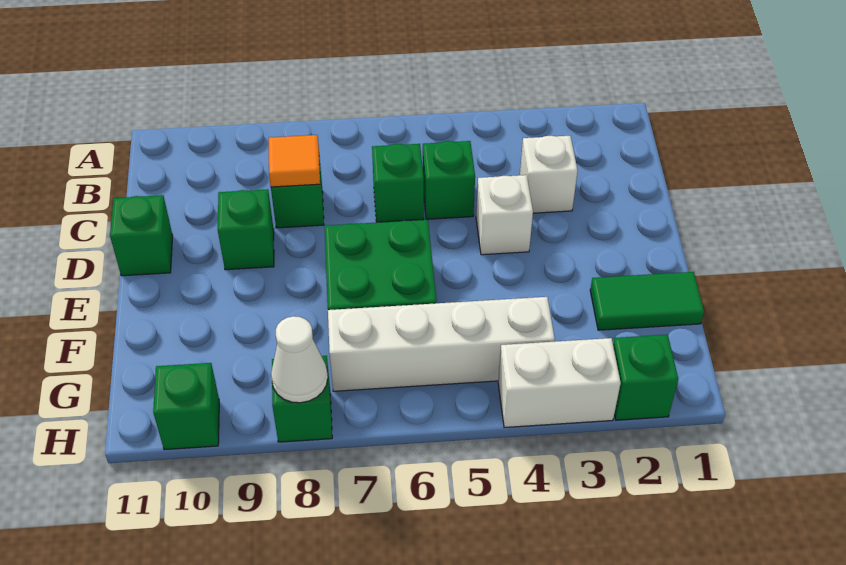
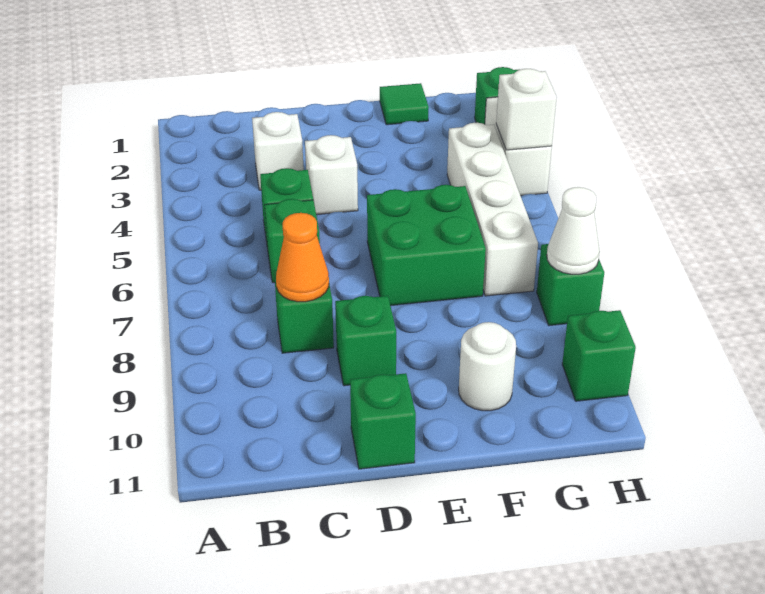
orange 1x1 tile [269,135,320,187] -> orange 1x1 cone [276,213,329,302]
green 1x2 tile [590,272,704,330] -> green 1x1 tile [380,83,429,125]
none -> white 1x1 round brick [459,322,516,411]
none -> white 1x1 brick [496,69,557,150]

